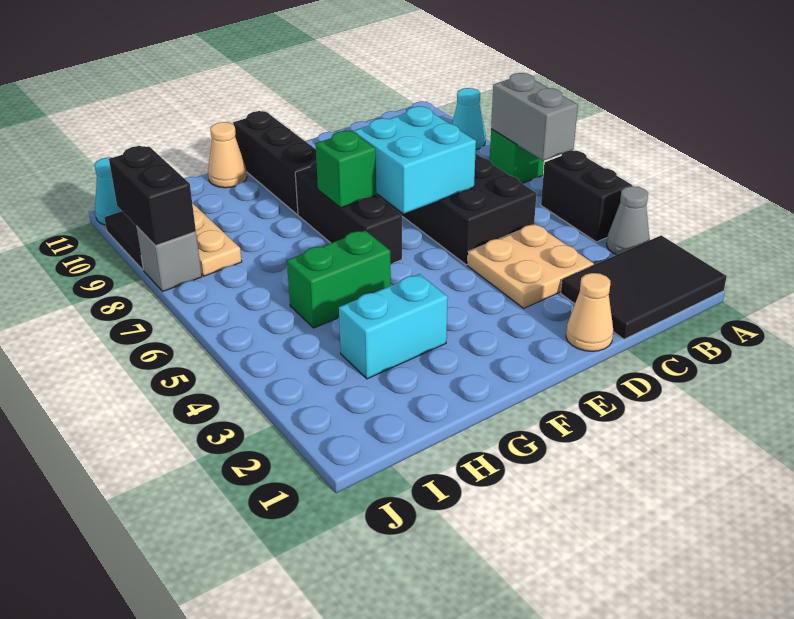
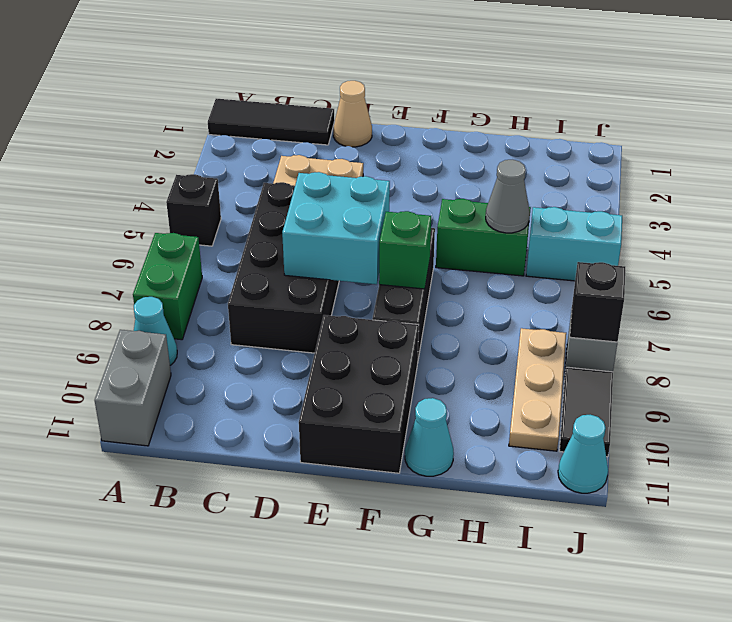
black 2x3 tile [561,235,727,339] -> black 1x3 tile [208,99,335,145]
grey 1x1 cone [607,186,650,255] -> grey 1x1 cone moved to [486,160,530,233]
black 1x2 brick [541,150,633,242] -> black 1x1 brick [166,174,221,246]
grey 1x2 brick [491,73,578,161] -> grey 1x2 brick moved to [95,330,171,446]
green 1x1 brick [490,129,544,184] -> green 1x2 brick [133,233,202,340]
black 1x3 brick [233,111,316,214] -> black 2x3 brick [299,315,419,473]
cyan 1x2 brick [339,274,448,379] -> cyan 1x2 brick moved to [526,207,622,281]
tan 1x1 cone [208,122,247,188] -> cyan 1x1 cone [405,398,454,476]
black 1x2 brick [109,146,196,246] -> black 1x1 brick [570,262,625,342]

